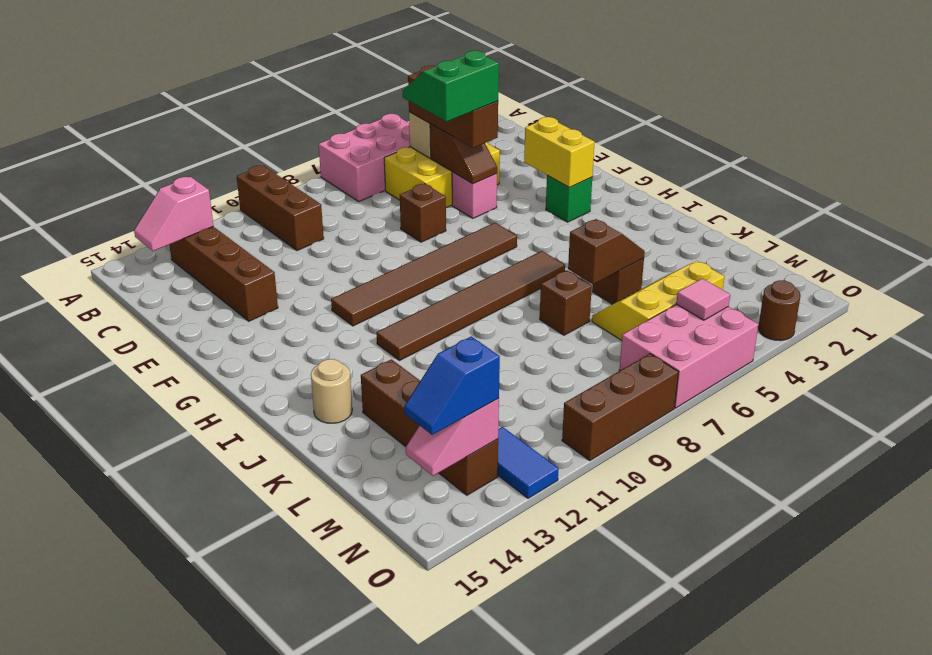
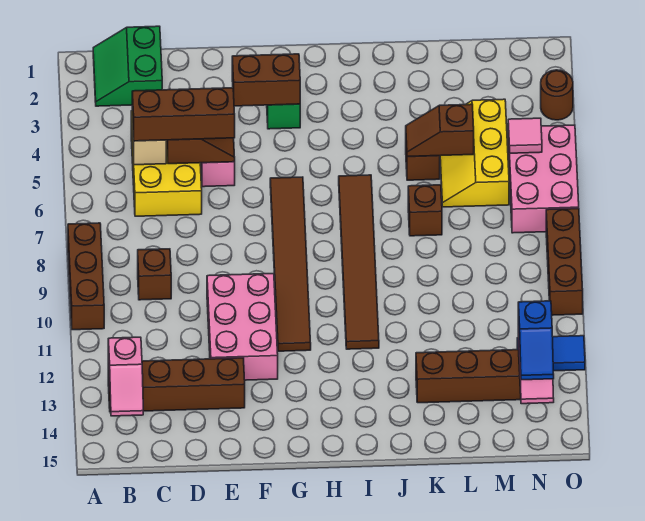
pink 2x3 brick [319,114,410,201] -> pink 2x3 brick moved to [207,274,278,380]
brown 1x3 brick [237,166,324,251] -> brown 1x3 brick turned to [68,223,104,330]
green 2x2 slope [403,51,499,122] -> green 2x2 slope moved to [93,26,162,106]
brown 1x1 brick [400,184,446,242] -> brown 1x1 brick moved to [138,249,171,300]
yellow 1x2 brick [524,117,595,187] -> brown 1x2 brick [232,54,300,106]
tan 1x1 round brick [311,359,352,423] -> none
brown 1x2 slope [568,219,645,284] -> brown 1x2 slope turned to [406,104,474,157]

